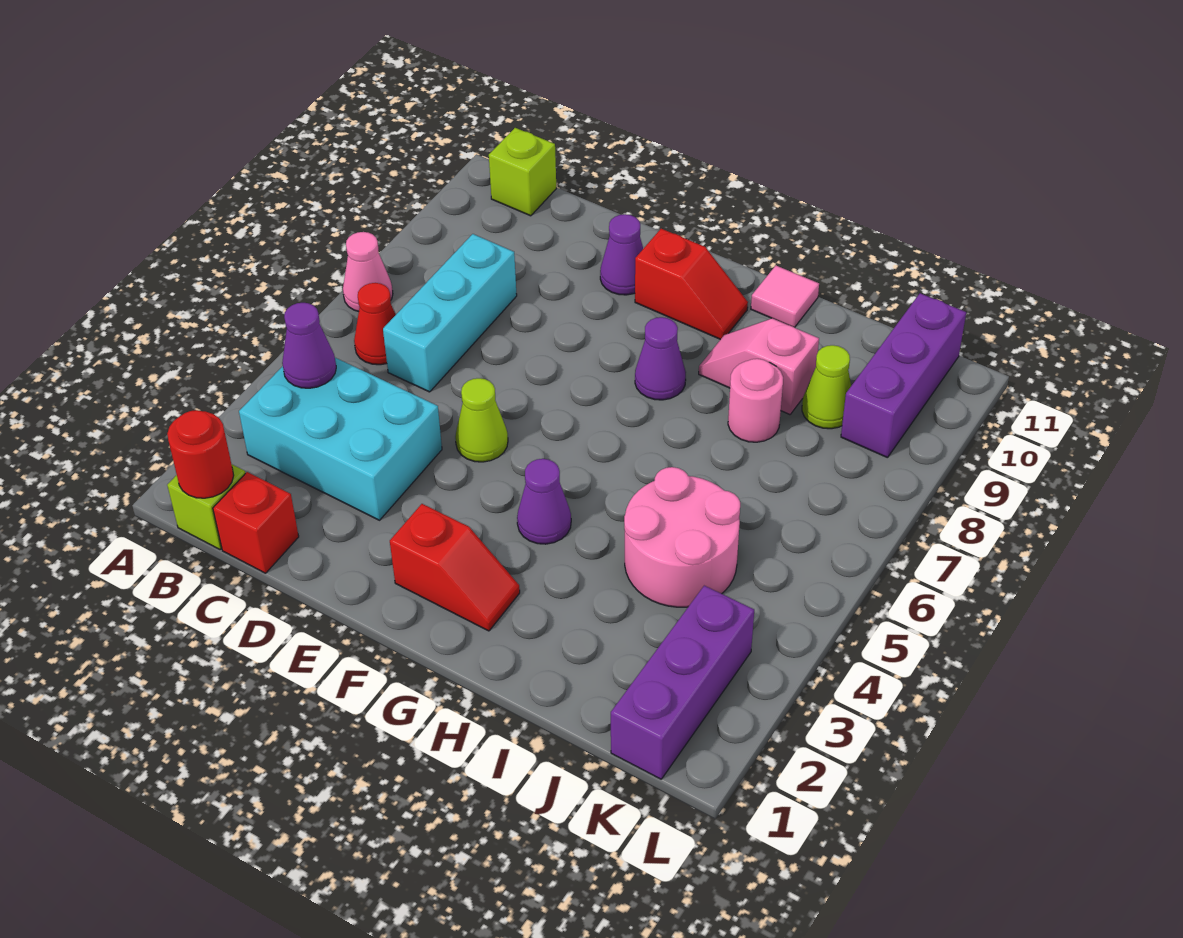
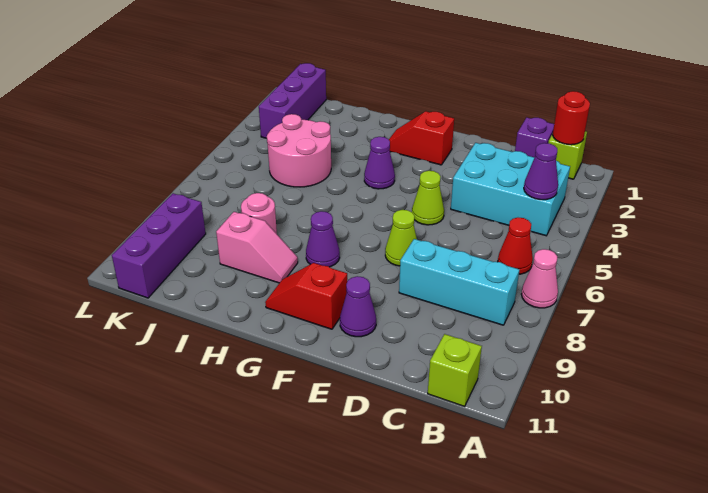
red 1x1 brick [213,472,299,573] -> purple 1x1 brick [515,117,554,157]
cyan 1x3 brick [383,234,517,392] -> cyan 1x3 brick turned to [399,239,519,325]
pink 1x1 tile [751,266,819,327] -> none
lime 1x1 cone [802,345,851,429] -> lime 1x1 cone moved to [385,210,417,266]

